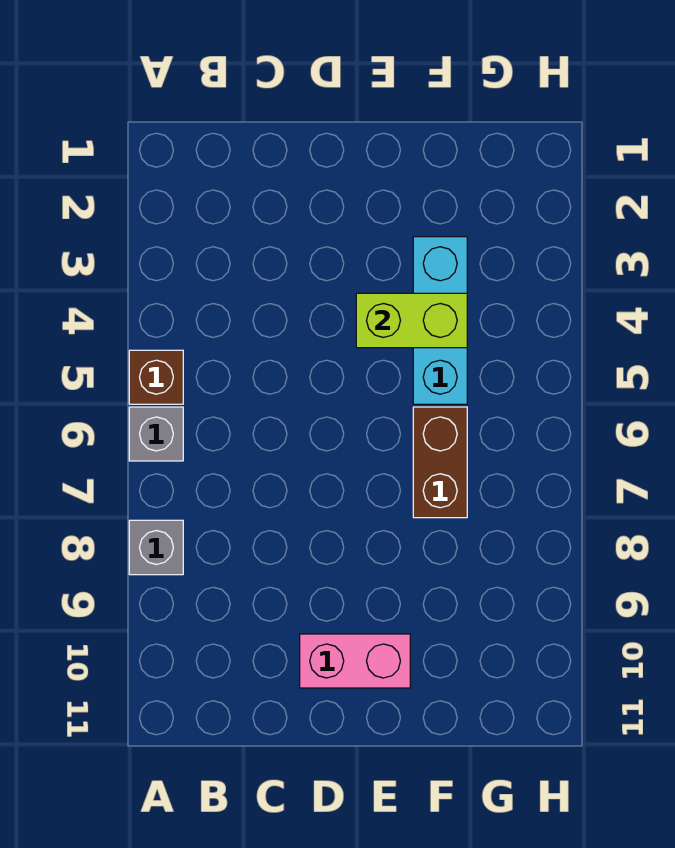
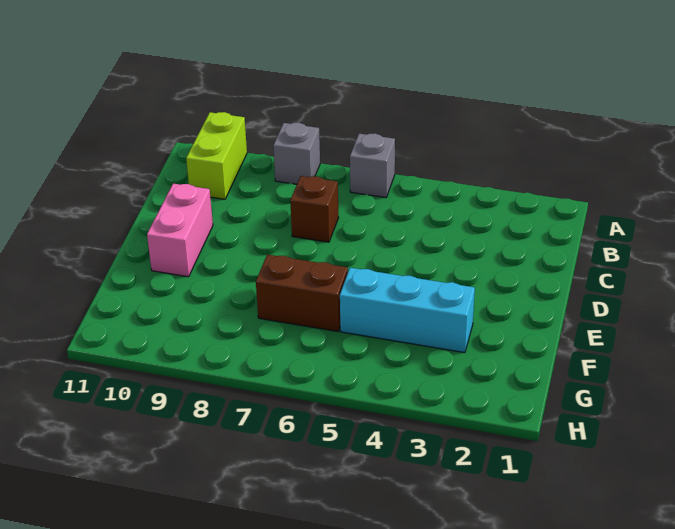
brown 1x1 brick [129,350,183,404] -> brown 1x1 brick moved to [290,176,339,242]
lime 1x2 brick [356,293,467,348] -> lime 1x2 brick moved to [186,112,247,199]

